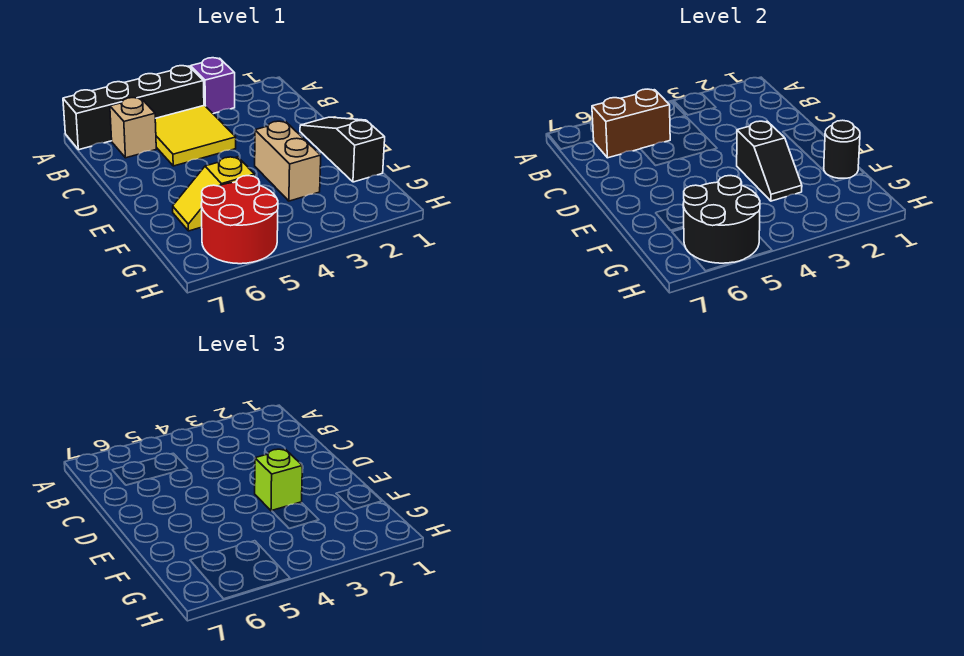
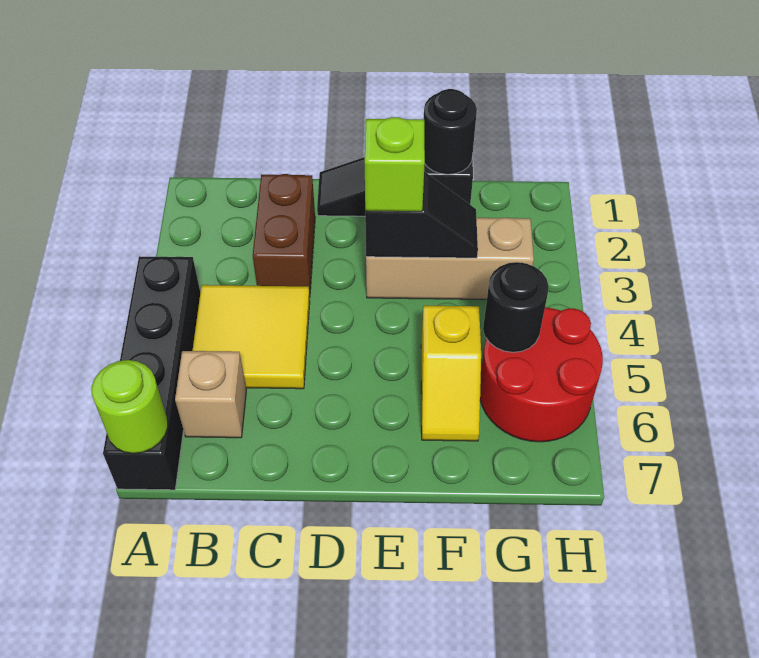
purple 1x1 brick [190,58,235,114] -> none
none -> lime 1x1 round brick [92,360,168,454]
brown 1x2 brick [592,89,670,158] -> brown 1x2 brick moved to [253,174,315,295]
tan 1x2 brick [255,121,321,201] -> tan 1x3 brick [366,218,534,299]
black 2x2 round brick [683,176,760,263] -> black 1x1 round brick [483,262,549,352]

